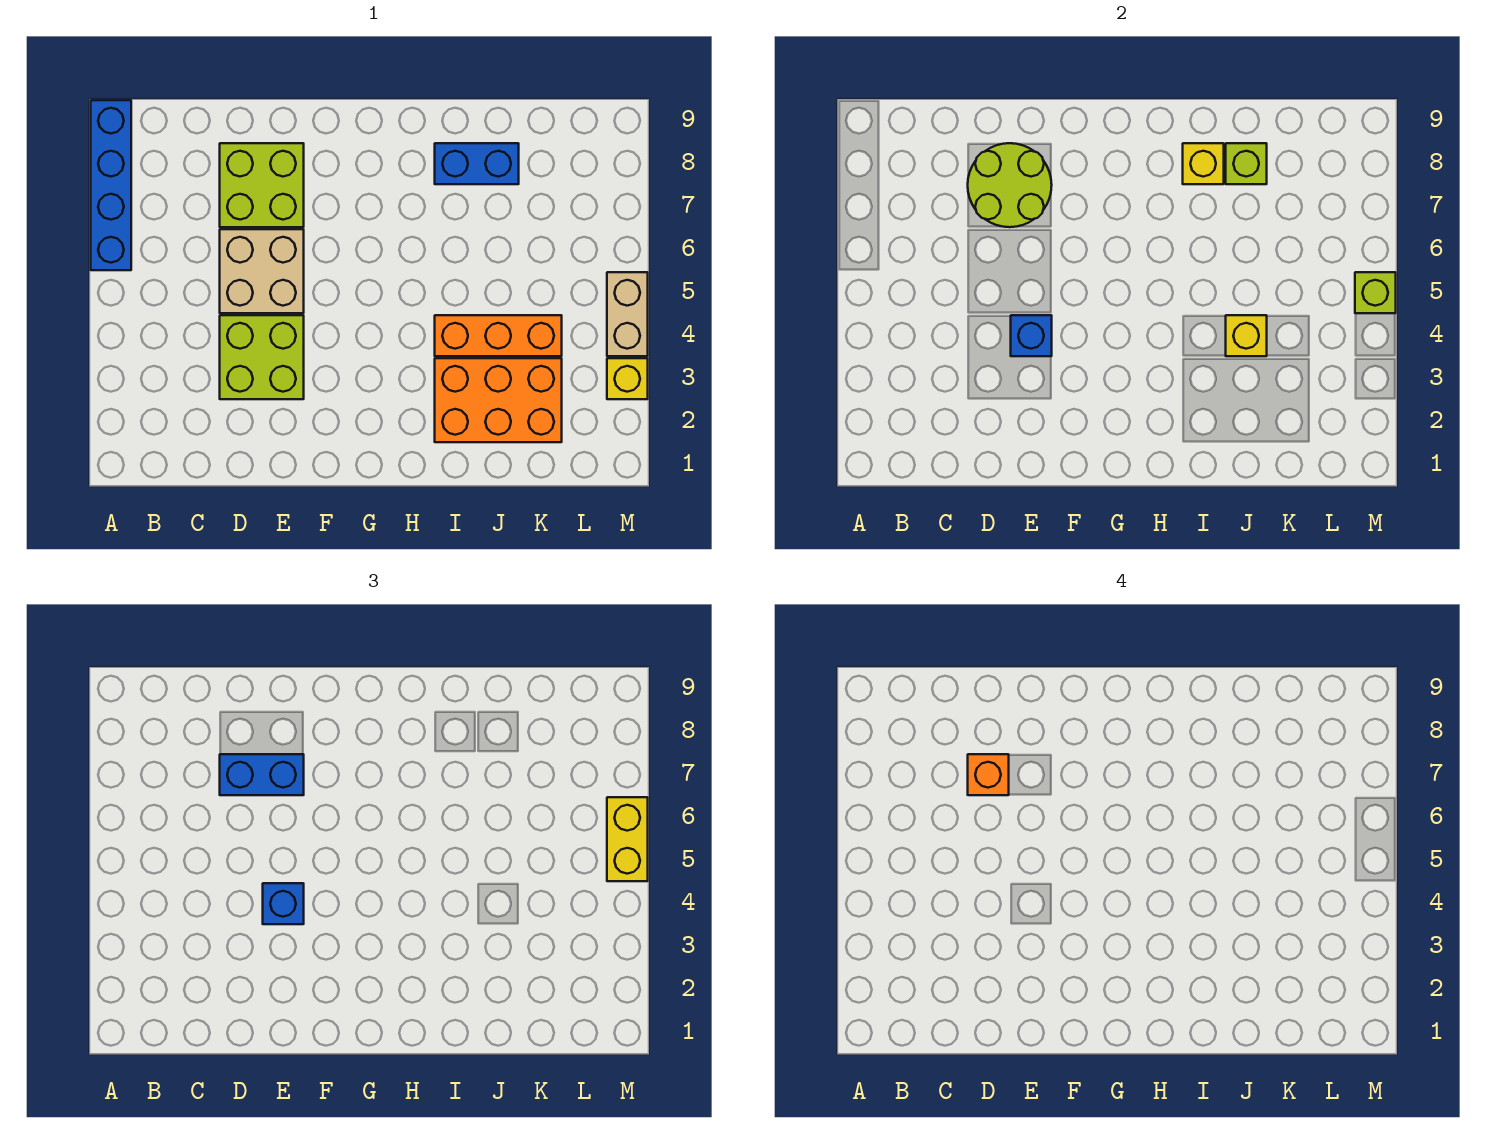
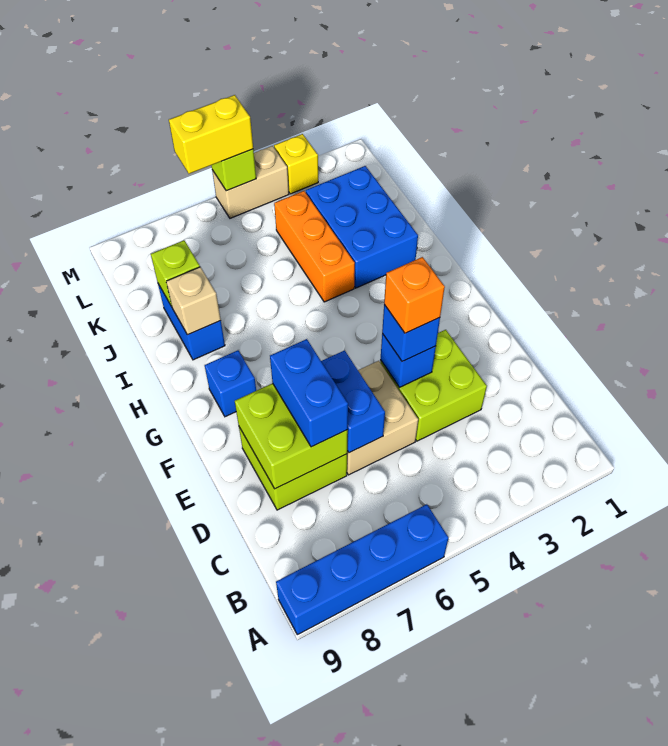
none -> blue 1x2 brick [321,350,385,453]
lime 2x2 round brick [968,143,1052,227] -> lime 2x2 brick [235,383,348,489]
orange 1x1 brick [968,754,1009,795] -> orange 1x1 brick moved to [384,257,445,333]
none -> blue 1x1 brick [205,350,256,417]
orange 2x3 brick [435,358,562,442] -> blue 2x3 brick [306,166,418,288]
yellow 1x1 brick [1183,143,1224,184] -> tan 1x1 brick [166,267,221,335]
yellow 1x1 brick [1226,315,1267,356] -> none

